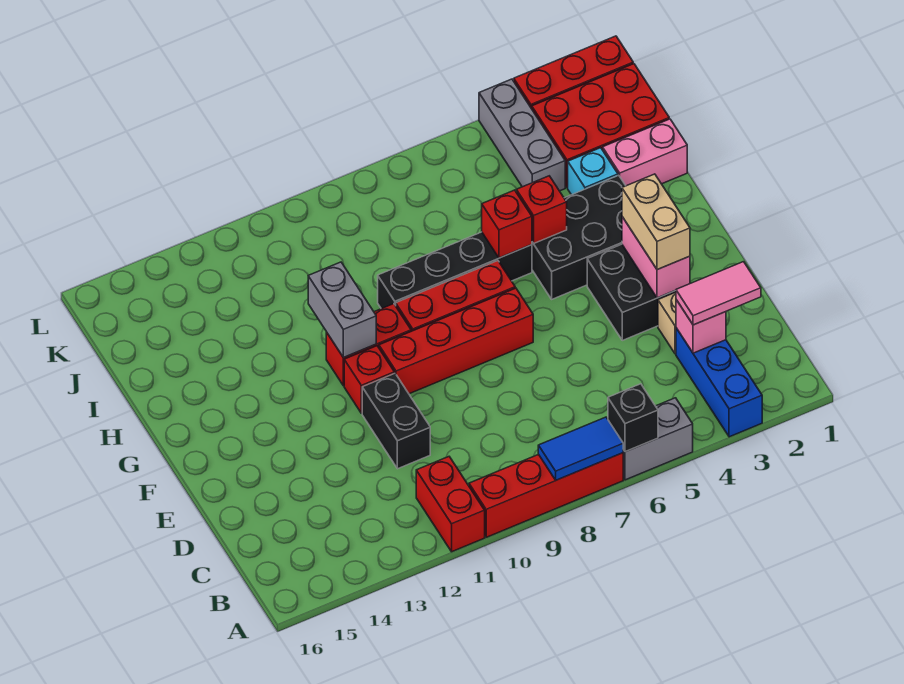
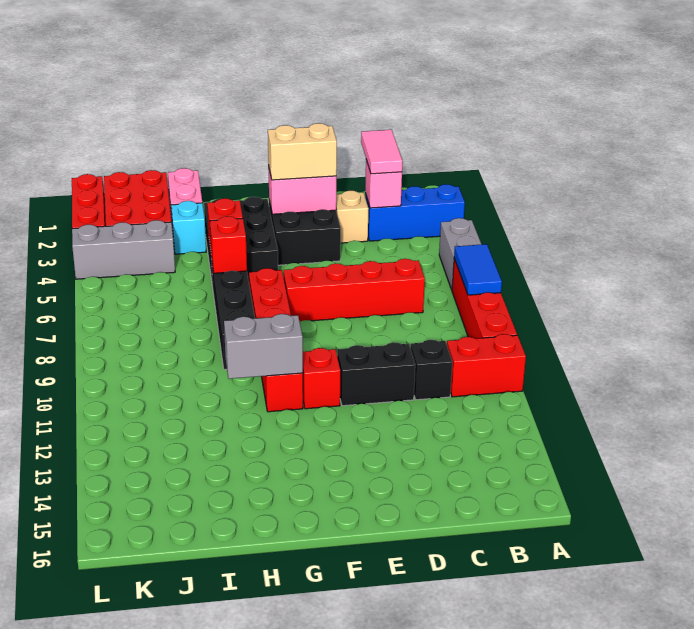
black 1x1 brick [608,384,658,452] -> black 1x1 brick moved to [411,340,452,400]
red 1x4 brick [379,288,533,394] -> red 1x4 brick turned to [284,259,425,321]

